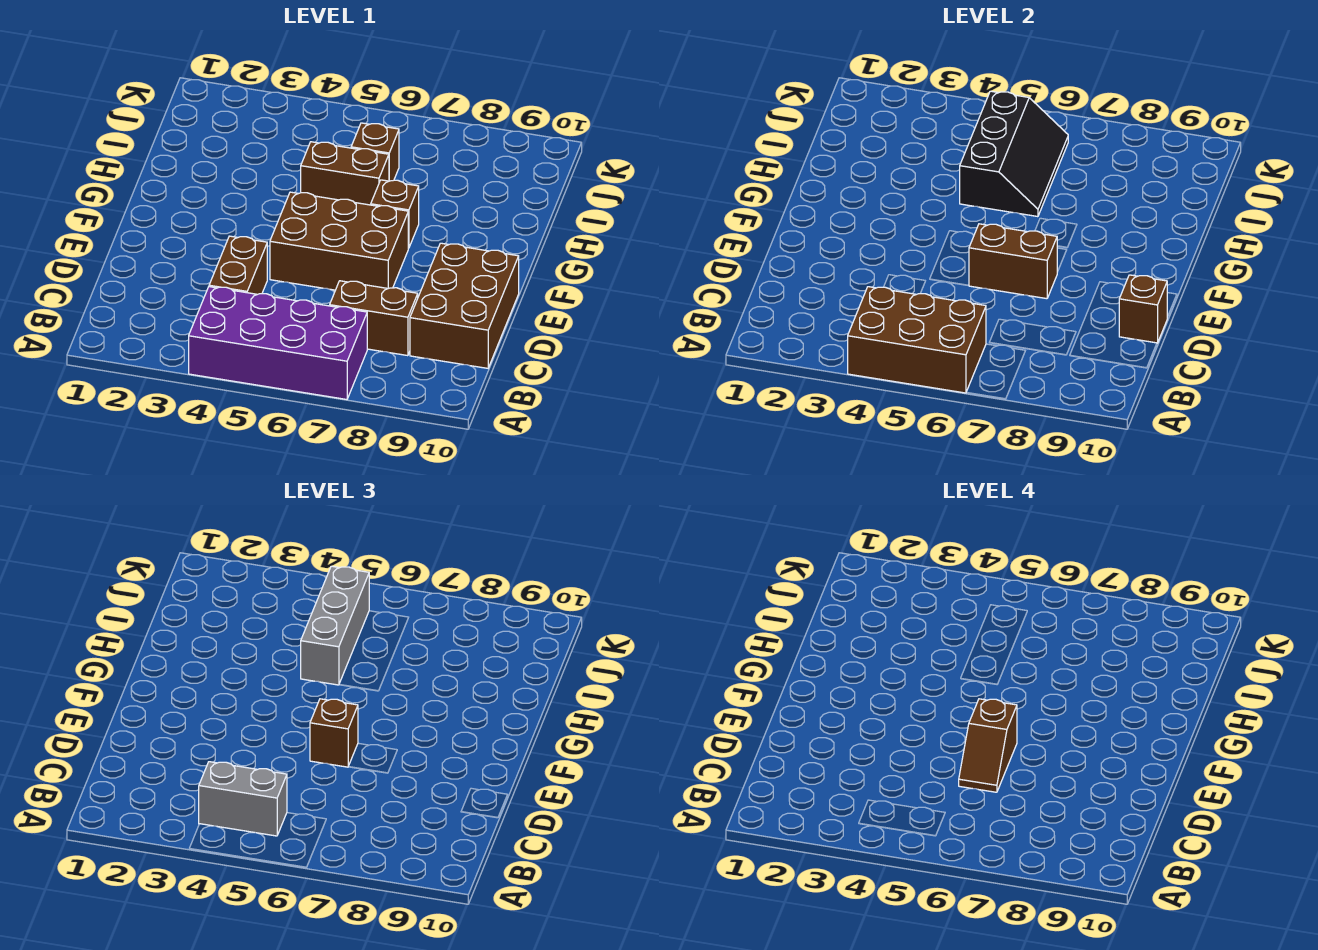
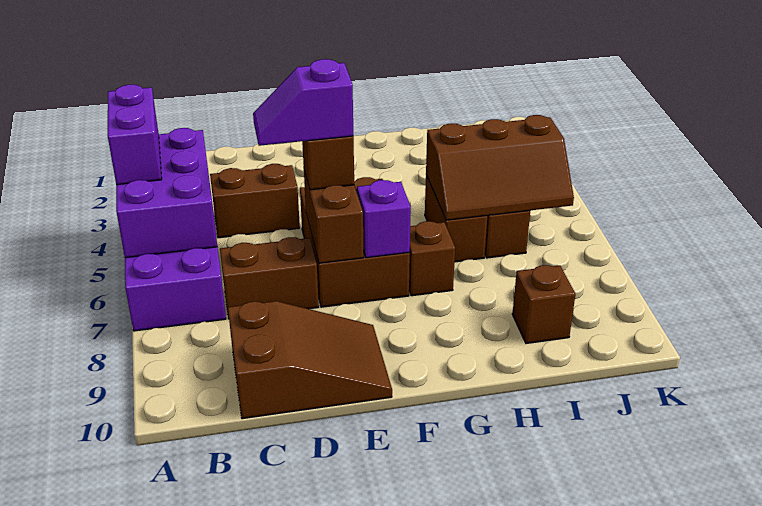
brown 2x3 brick [848,287,986,393] -> purple 2x3 brick [116,128,217,258]
none -> purple 1x2 brick [108,85,162,185]
grey 1x2 brick [199,762,287,836] -> none
brown 1x2 brick [330,281,418,356] -> brown 1x2 brick turned to [220,237,319,319]
brown 2x3 brick [410,243,519,368] -> brown 2x3 slope [228,301,392,419]
brown 1x2 slope [959,699,1017,792] -> purple 1x2 slope [253,59,353,146]
brown 1x1 brick [1119,275,1167,343] -> brown 1x1 brick moved to [512,265,575,343]
none -> purple 1x1 brick [357,180,411,258]
black 2x3 slope [960,91,1068,217] -> brown 2x3 slope [426,115,574,220]
grey 1x3 brick [301,566,369,685] -> none

